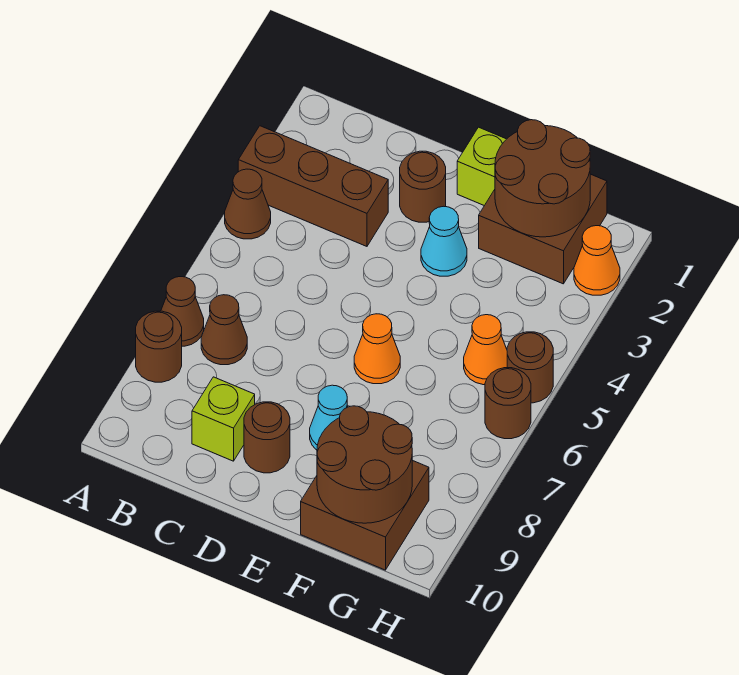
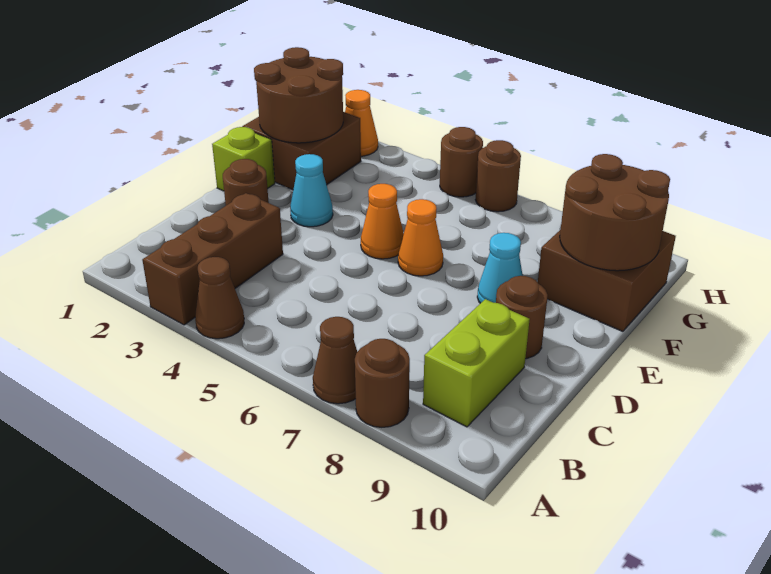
brown 1x1 cone [201,295,247,365] -> none
lime 1x1 brick [192,377,255,461] -> lime 1x2 brick [423,299,530,427]
orange 1x1 cone [464,315,507,385] -> orange 1x1 cone moved to [361,184,404,259]

